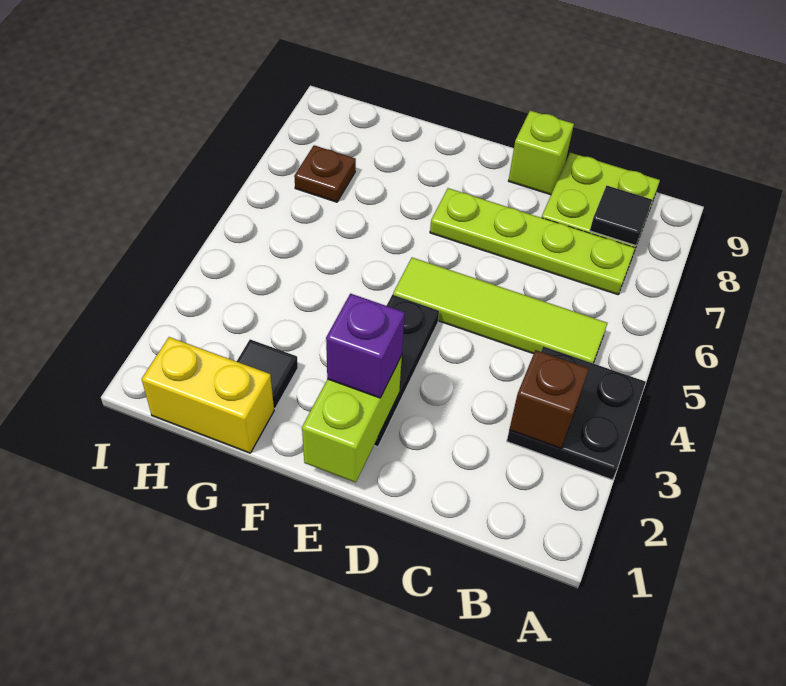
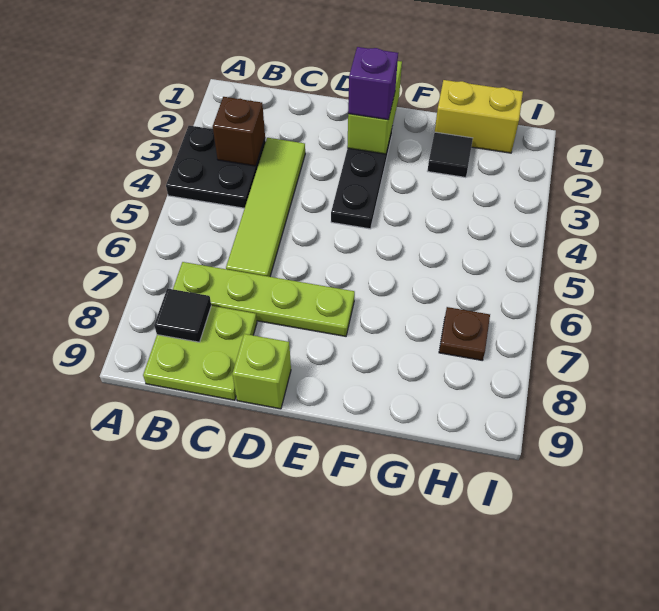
lime 1x4 tile [393,258,607,363] -> lime 1x4 tile turned to [226,138,305,277]

